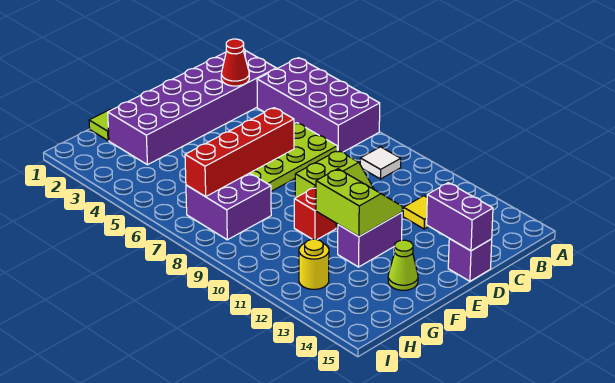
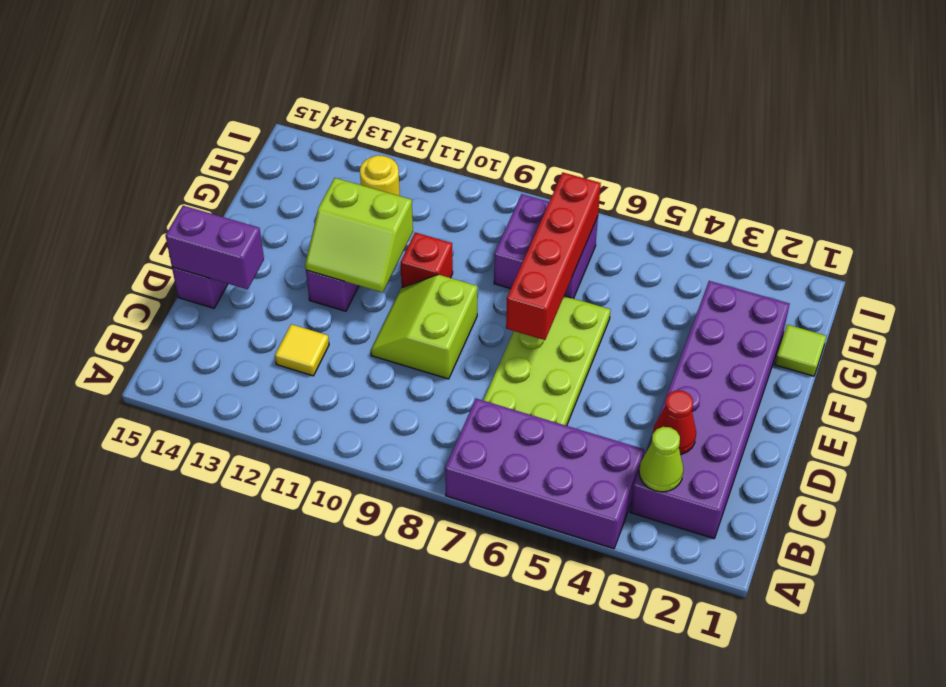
white 1x1 tile [360,147,401,179] -> none
lime 1x1 cone [388,240,418,290] -> lime 1x1 cone moved to [639,427,684,492]

